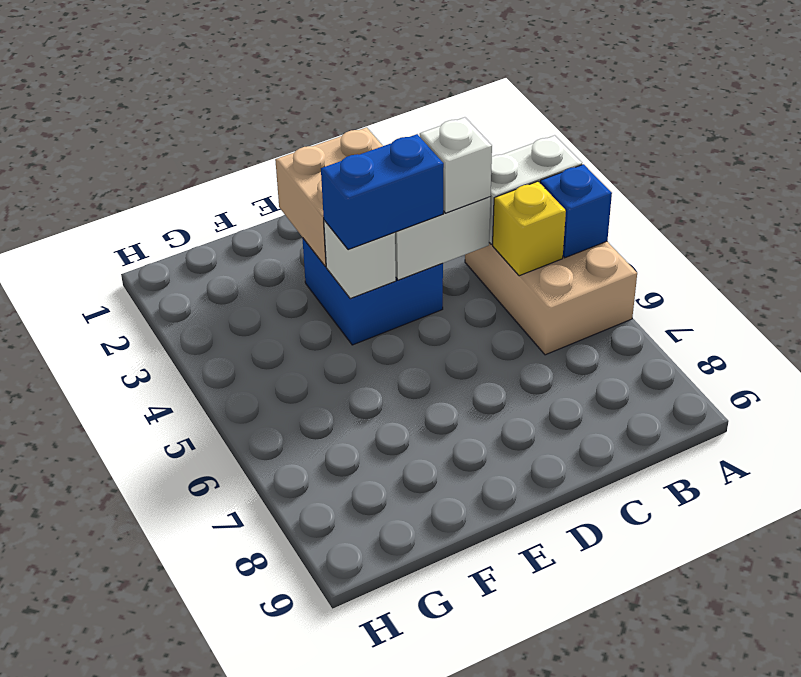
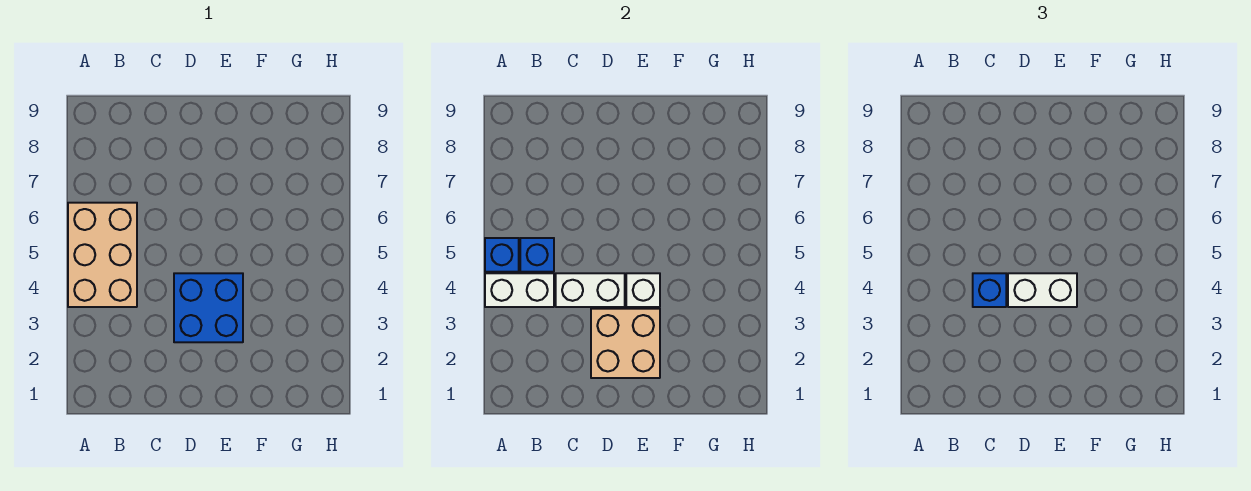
yellow 1x1 brick [493,181,566,276] -> blue 1x1 brick [520,238,554,272]
white 1x1 brick [420,117,492,213] -> blue 1x1 brick [973,273,1006,307]
blue 1x2 brick [321,134,444,250] -> white 1x2 brick [1008,273,1077,307]

